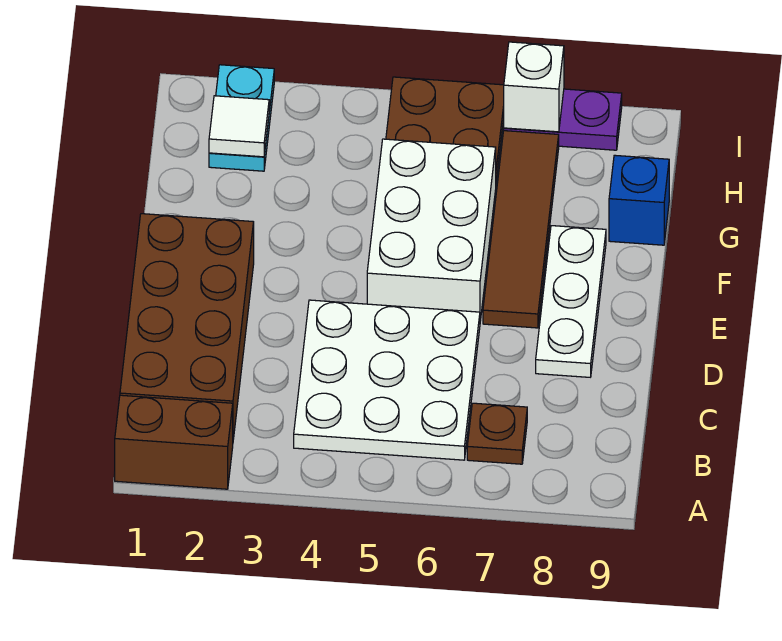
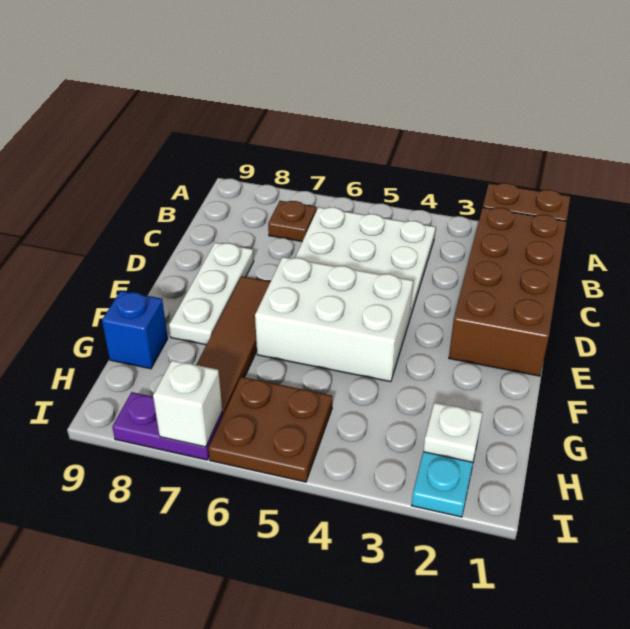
white 2x3 brick [367,139,496,321] -> white 2x3 brick turned to [255,257,413,382]
white 1x1 tile [209,96,269,157] -> white 1x1 plate [423,403,482,462]

